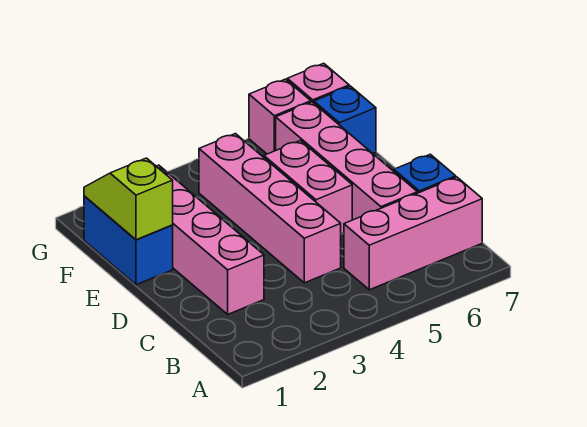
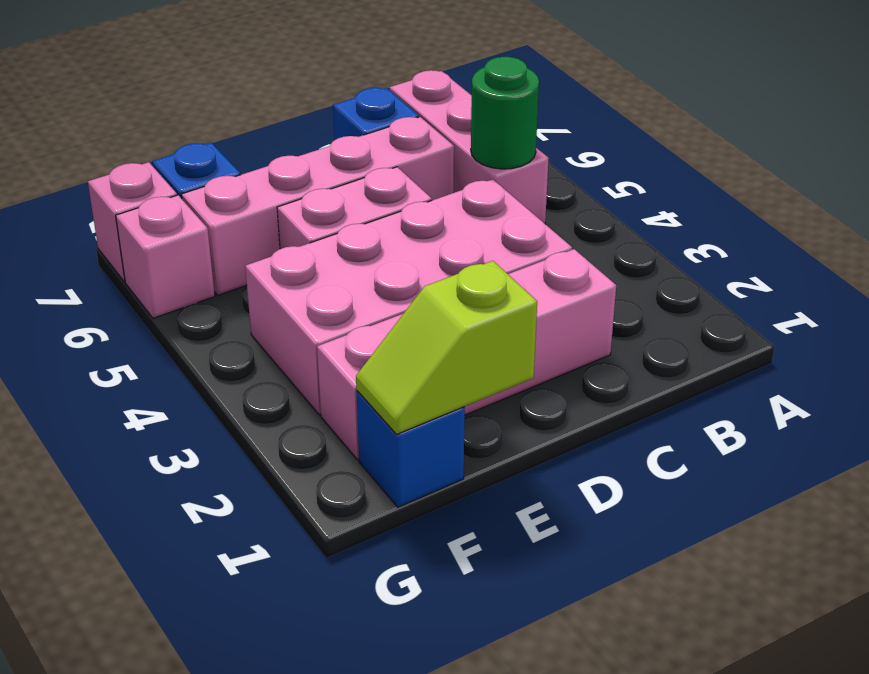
none -> green 1x1 round brick [471,57,539,169]
pink 1x4 brick [199,134,341,283] -> pink 2x4 brick [245,179,572,415]
blue 1x2 brick [84,196,173,285] -> blue 1x1 brick [356,391,465,507]

